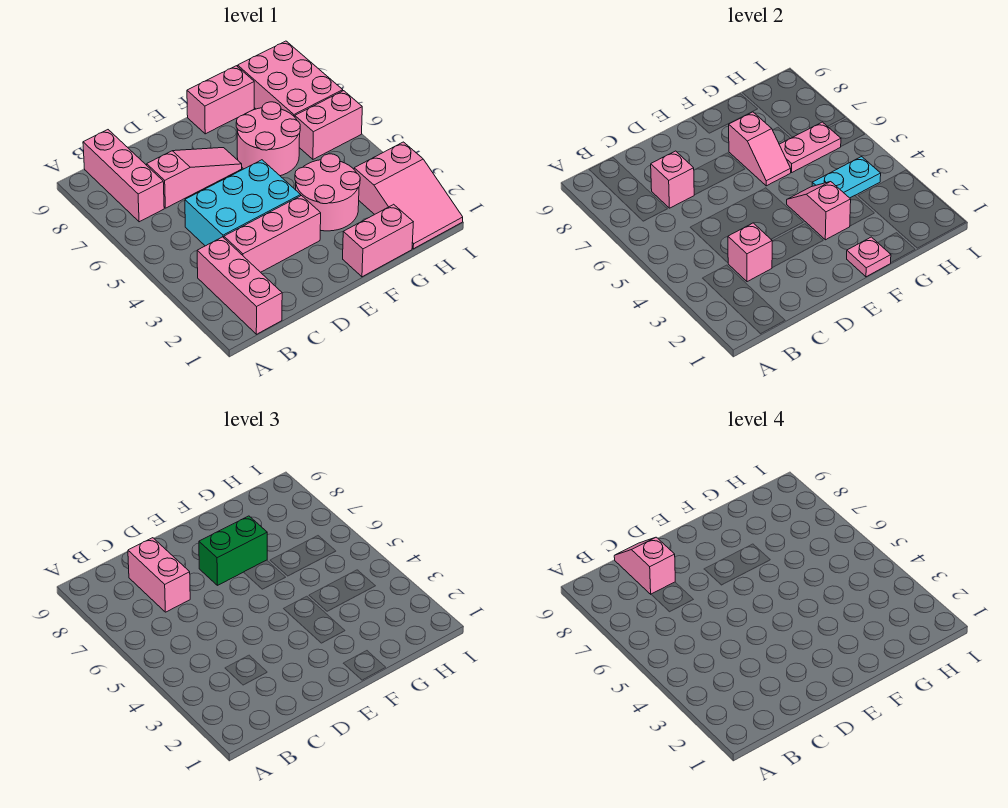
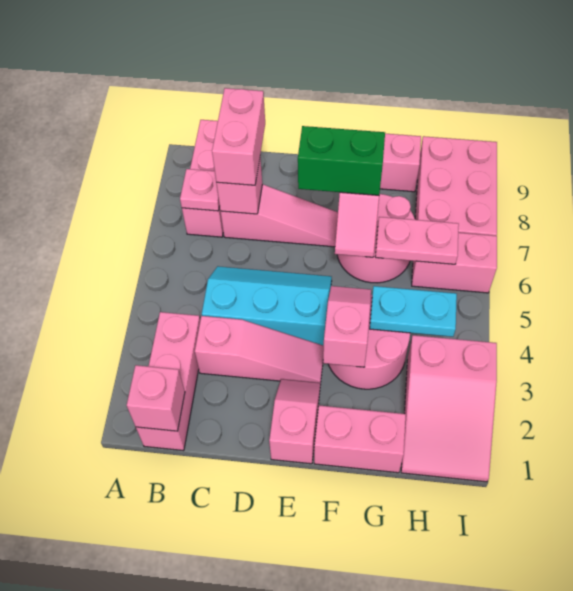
pink 1x3 brick [224,196,321,272] -> pink 1x3 slope [195,316,324,384]
pink 1x1 brick [728,223,772,282] -> pink 1x1 brick moved to [127,365,185,431]
cyan 2x3 brick [185,160,301,246] -> cyan 2x3 slope [202,266,332,346]
pink 1x2 slope [614,537,675,594] -> pink 1x2 slope moved to [269,379,320,464]
pink 1x1 plate [847,237,891,277] -> pink 1x1 plate moved to [180,169,220,211]

